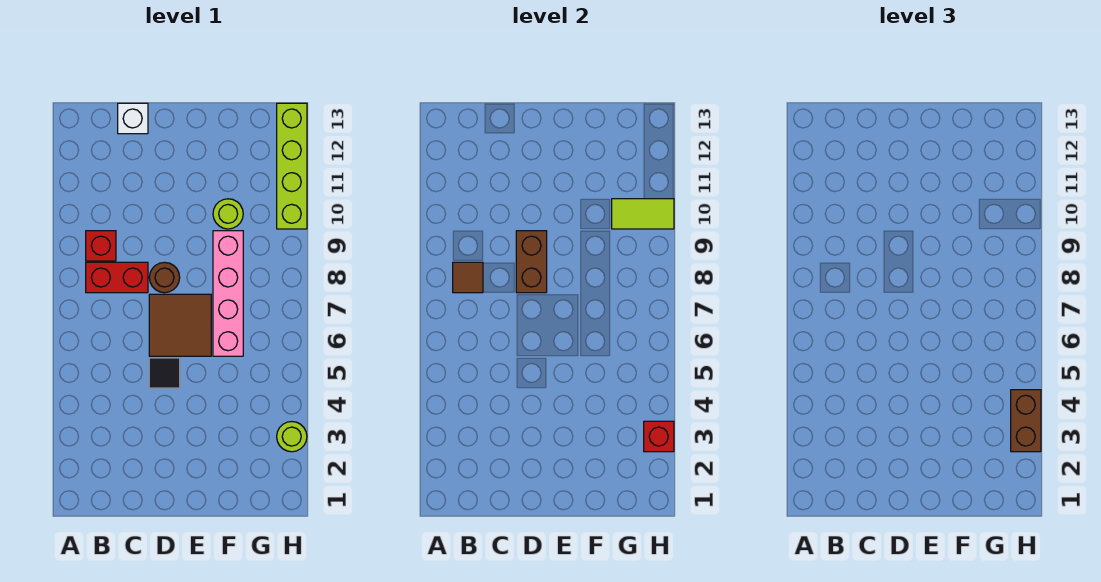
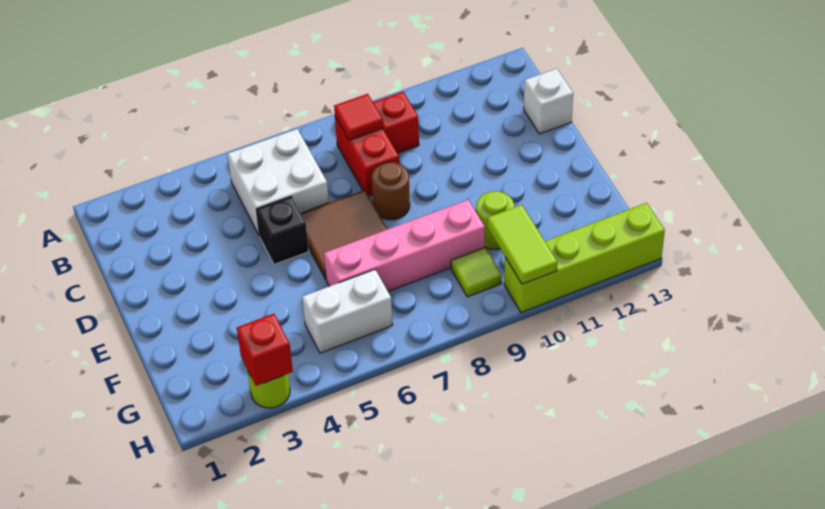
none -> white 2x2 brick [228,129,329,236]
brown 1x1 tile [453,262,483,293] -> red 1x1 tile [334,94,383,140]
black 1x1 tile [149,358,180,388] -> black 1x1 brick [256,197,309,264]
brown 1x2 brick [516,231,547,293] -> none
none -> white 1x2 brick [302,270,392,353]
none -> lime 1x1 tile [451,248,502,297]
brown 1x2 brick [1011,390,1041,452] -> none

